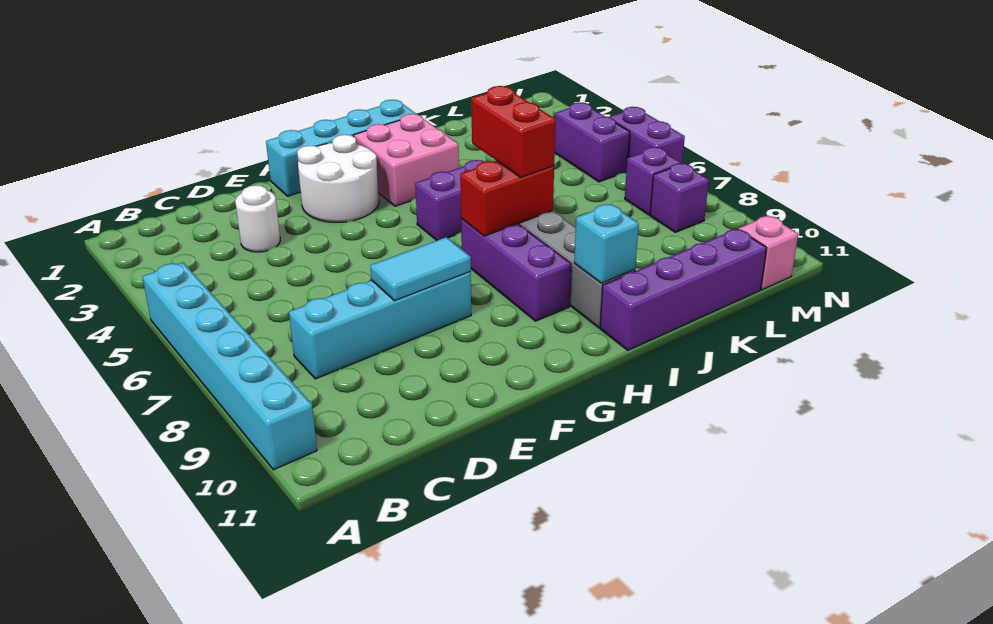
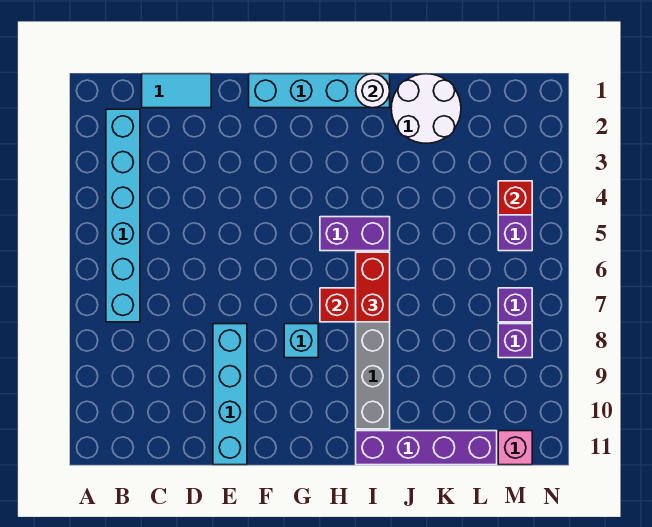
cyan 1x6 brick [142,262,317,470] -> cyan 1x6 brick moved to [106,109,140,322]
cyan 1x4 brick [289,272,471,379] -> cyan 1x4 brick turned to [213,324,247,465]
white 1x1 round brick [235,185,280,252] -> white 1x1 round brick moved to [356,74,390,108]
cyan 1x2 tile [370,237,471,301] -> cyan 1x2 tile moved to [142,74,211,108]
white 2x2 round brick [297,135,379,222] -> white 2x2 round brick moved to [391,74,461,143]
pink 2x2 brick [354,114,459,206] -> none
purple 1x3 brick [461,219,571,321] -> none
cyan 1x1 brick [574,204,639,283] -> cyan 1x1 brick moved to [284,324,318,358]
none -> red 1x1 brick [498,181,532,215]
purple 1x2 brick [609,107,685,163] -> none

